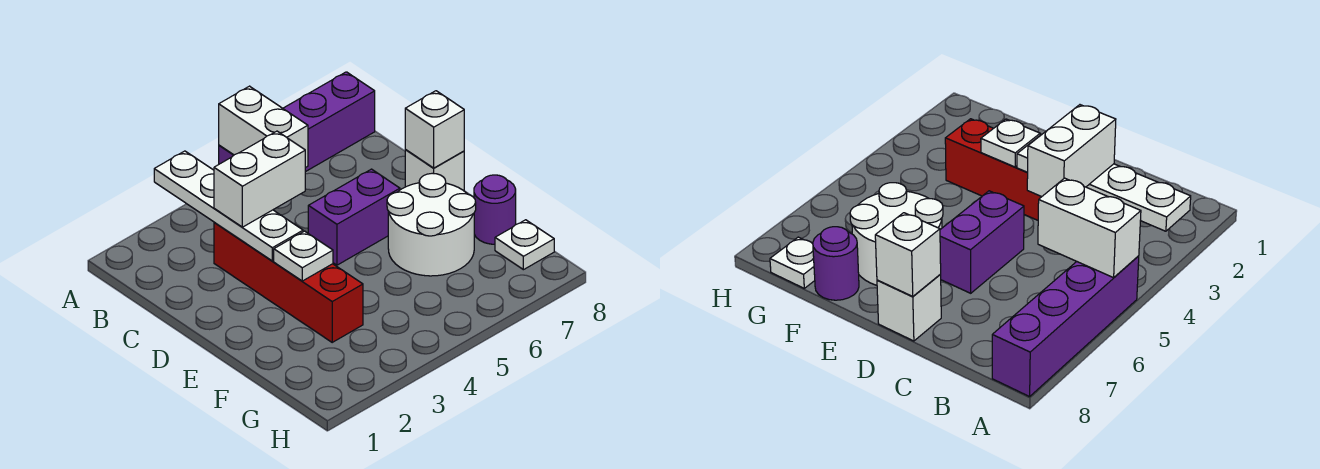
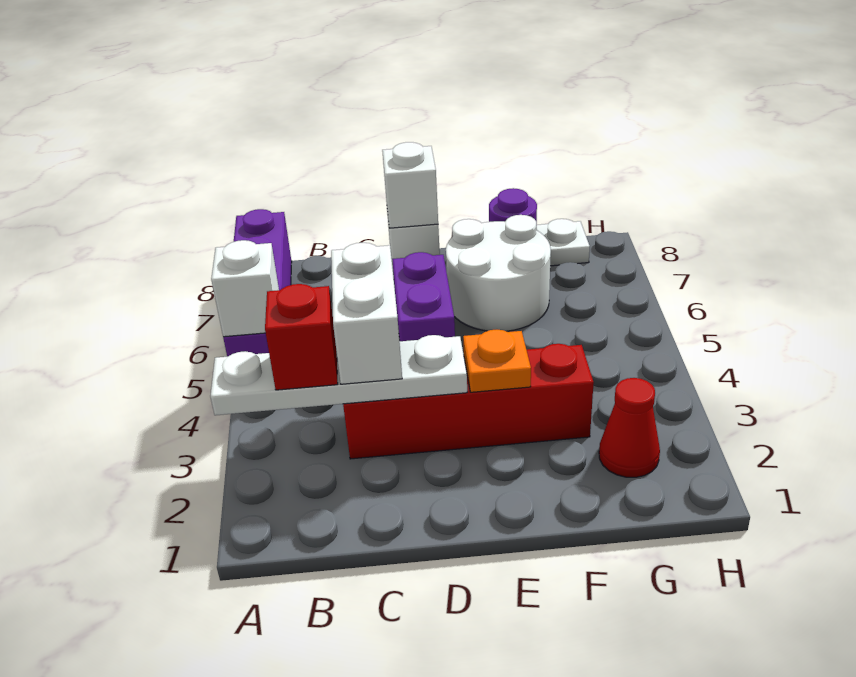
white 1x2 brick [219,86,308,168] -> white 1x1 brick [211,240,279,337]
none -> red 1x1 brick [265,284,338,390]
white 1x1 plate [274,231,333,281] -> orange 1x1 plate [463,330,531,392]
none -> red 1x1 cone [599,378,660,477]

